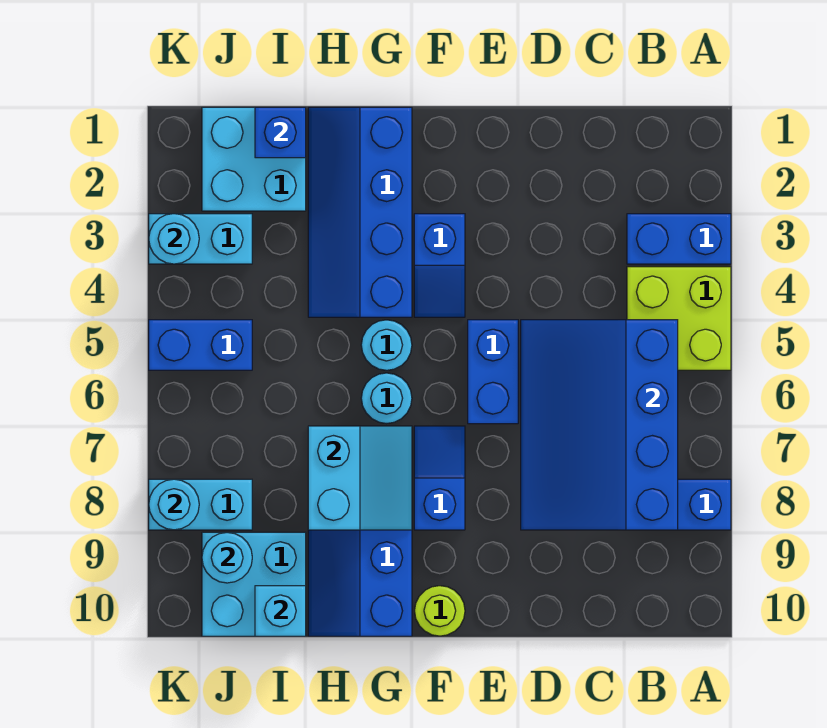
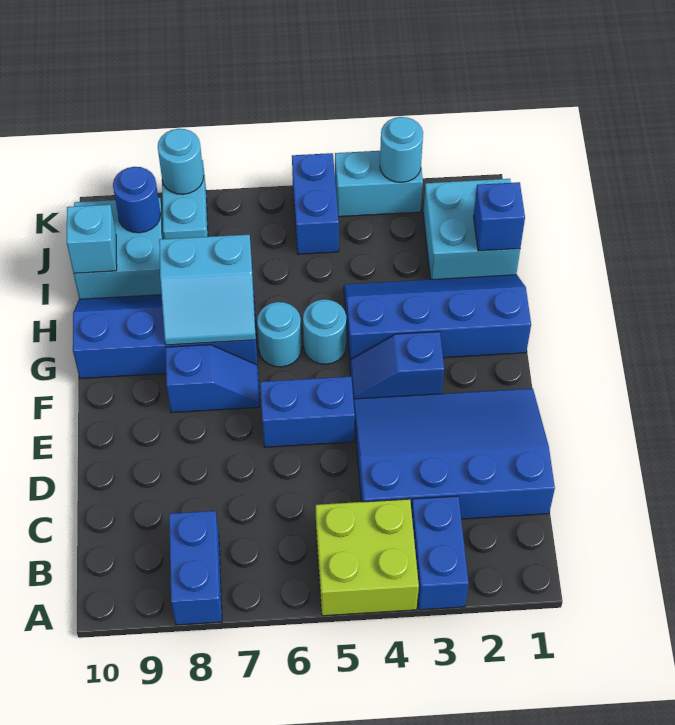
blue 3x4 slope [521,320,678,530] -> blue 3x4 slope moved to [353,388,555,519]
lime 1x1 round brick [415,586,465,636] -> none
cyan 1x2 brick [149,214,252,264] -> cyan 1x2 brick turned to [335,151,423,217]
cyan 1x1 round brick [202,532,252,583] -> blue 1x1 round brick [113,167,161,233]

